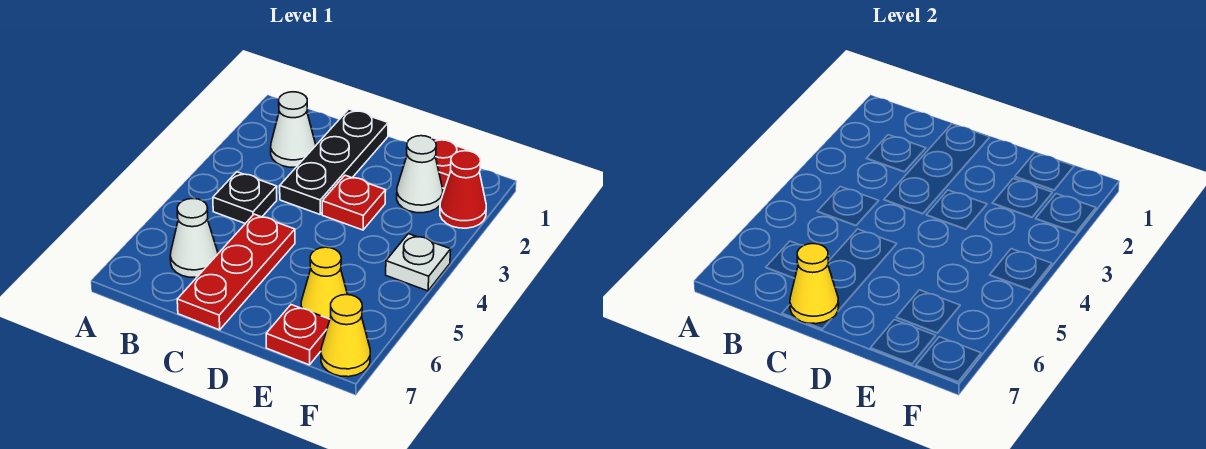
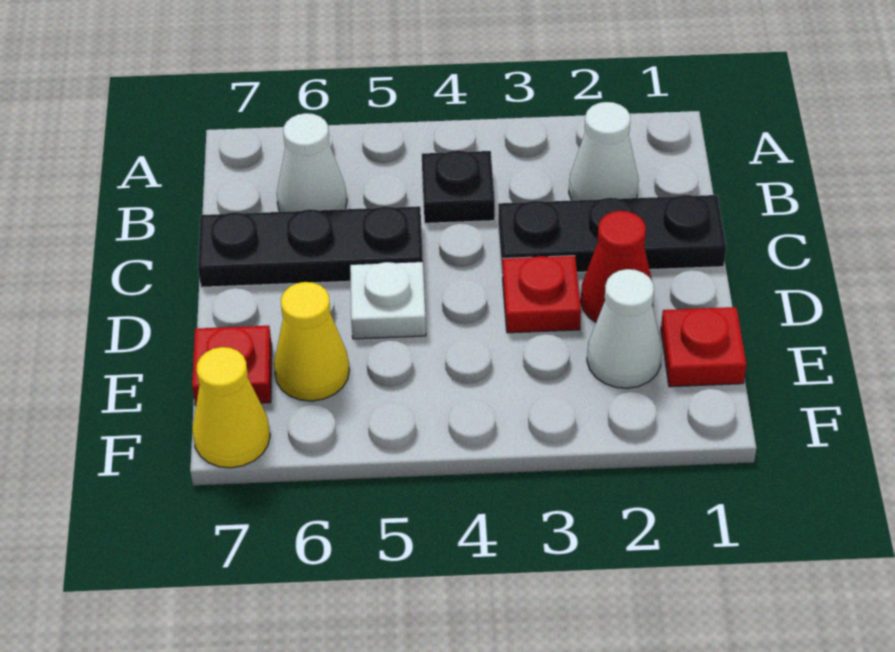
red 1x3 plate [177,214,295,330] -> black 1x3 plate [198,206,423,287]
yellow 1x1 cone [790,244,839,324] -> none
red 1x1 cone [440,151,486,228] -> red 1x1 cone moved to [581,211,653,322]
white 1x1 plate [386,234,451,291] -> white 1x1 plate moved to [350,262,426,339]

